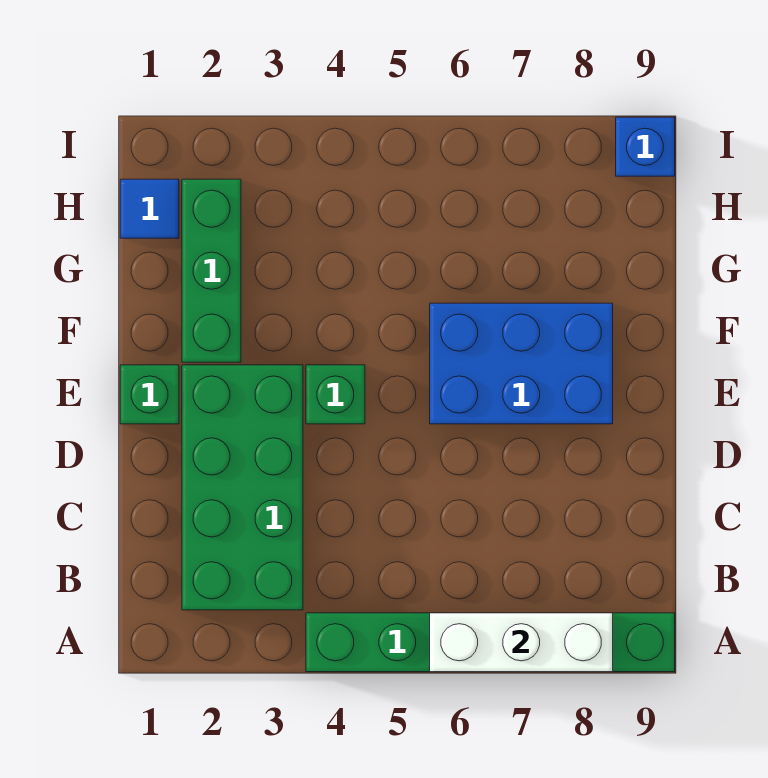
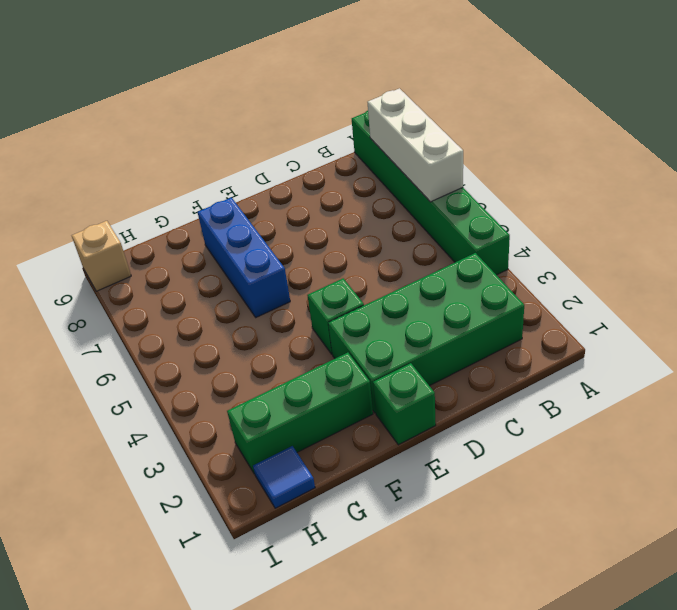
blue 2x3 brick [430,303,613,424] -> blue 1x3 brick [198,198,290,317]
blue 1x1 brick [616,117,675,176] -> tan 1x1 brick [72,221,131,291]

